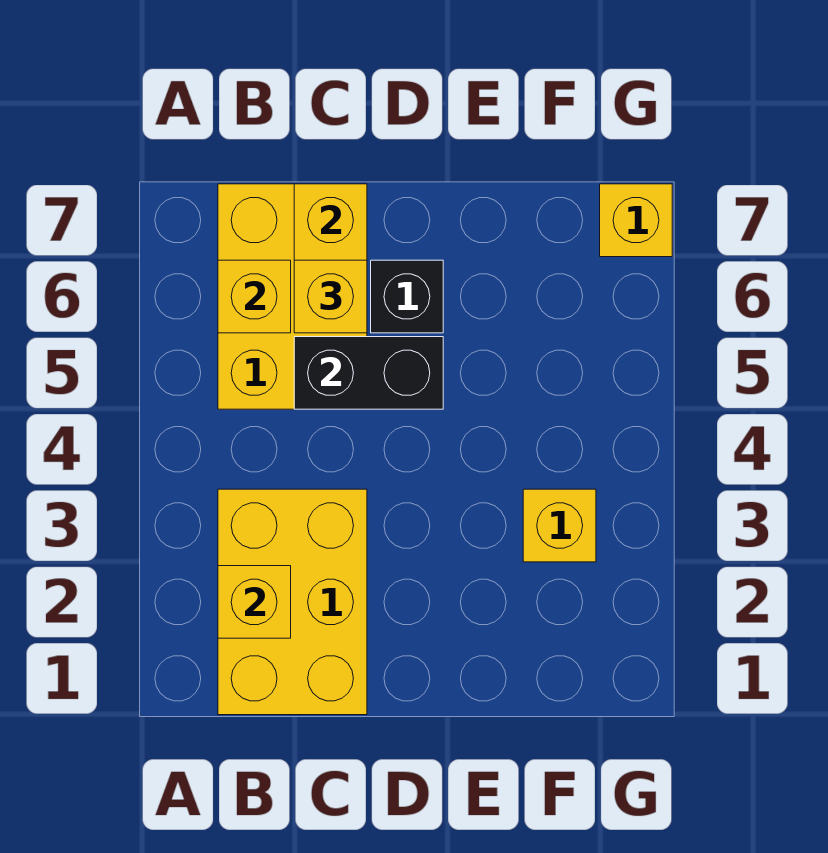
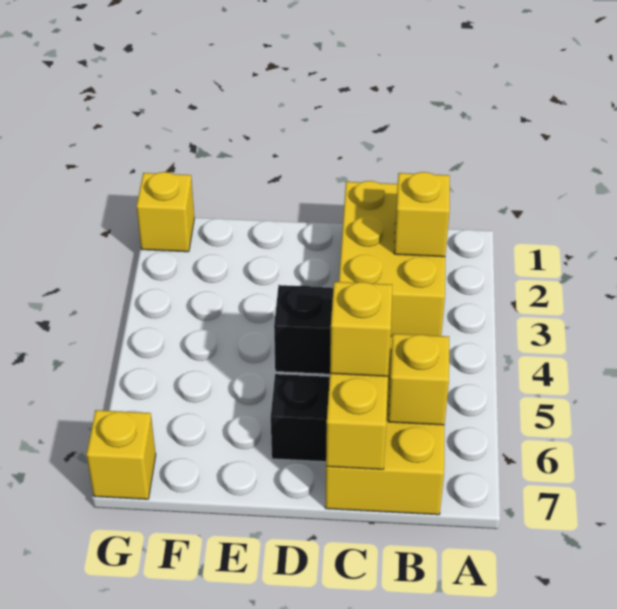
yellow 1x1 brick [523,489,596,562] -> yellow 1x1 brick moved to [137,172,194,252]

